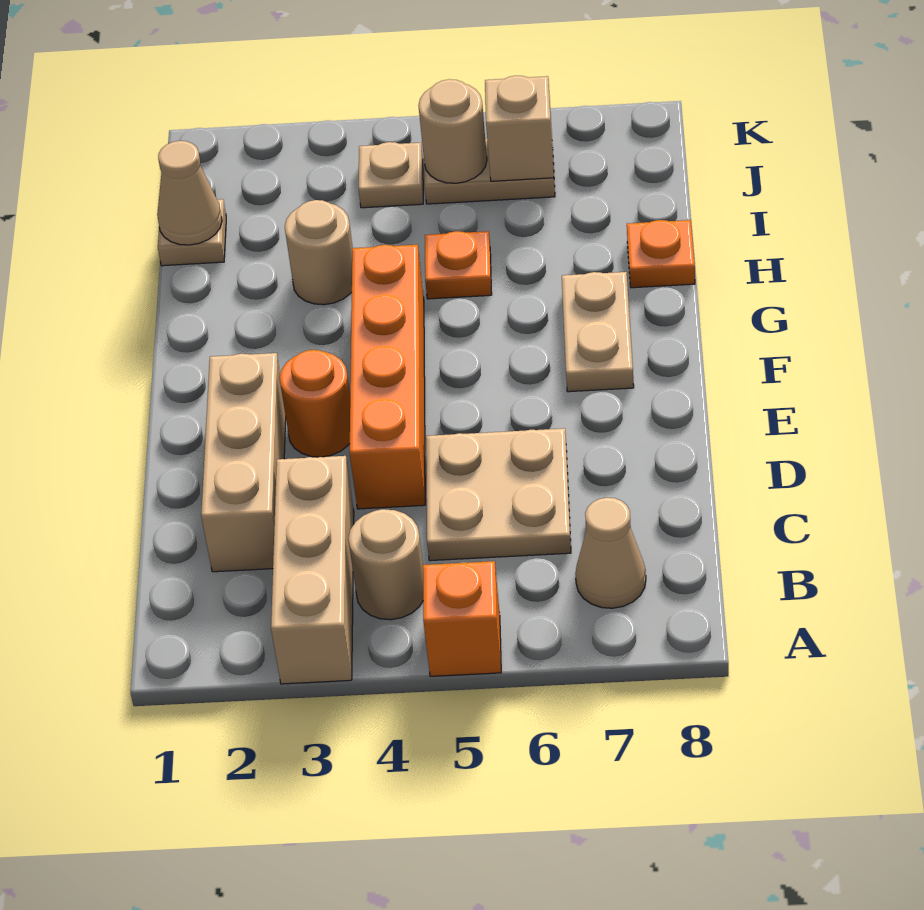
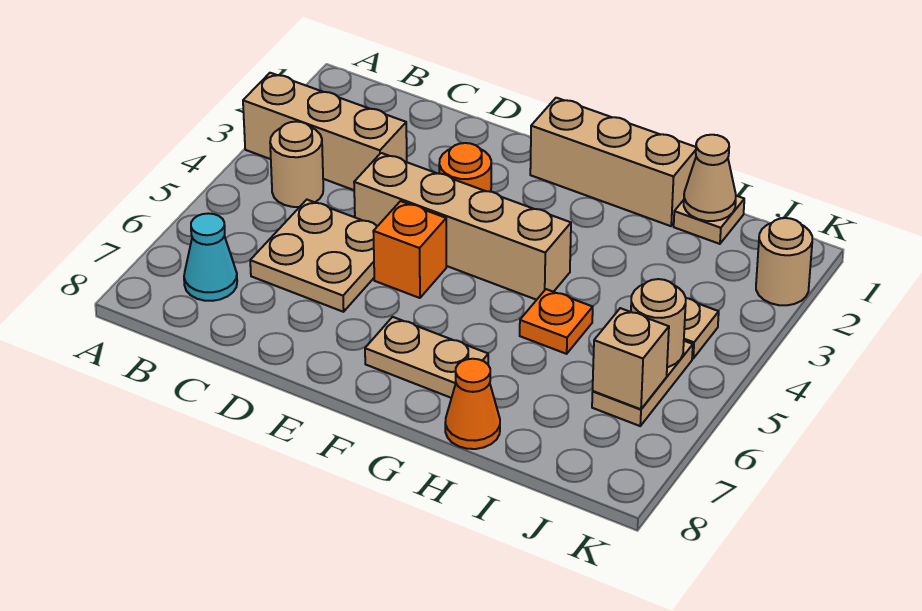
orange 1x1 brick [423,561,501,676] -> orange 1x1 brick moved to [373,201,446,298]
tan 1x1 cone [575,498,646,608] -> cyan 1x1 cone [184,213,237,301]
tan 1x3 brick [201,353,286,572] -> tan 1x3 brick moved to [530,98,696,226]
orange 1x4 brick [350,245,425,509] -> tan 1x4 brick [354,153,571,300]
tan 1x1 round brick [285,200,353,305] -> tan 1x1 round brick moved to [756,218,812,305]
orange 1x1 plate [627,220,695,288] -> orange 1x1 cone [445,359,500,449]

